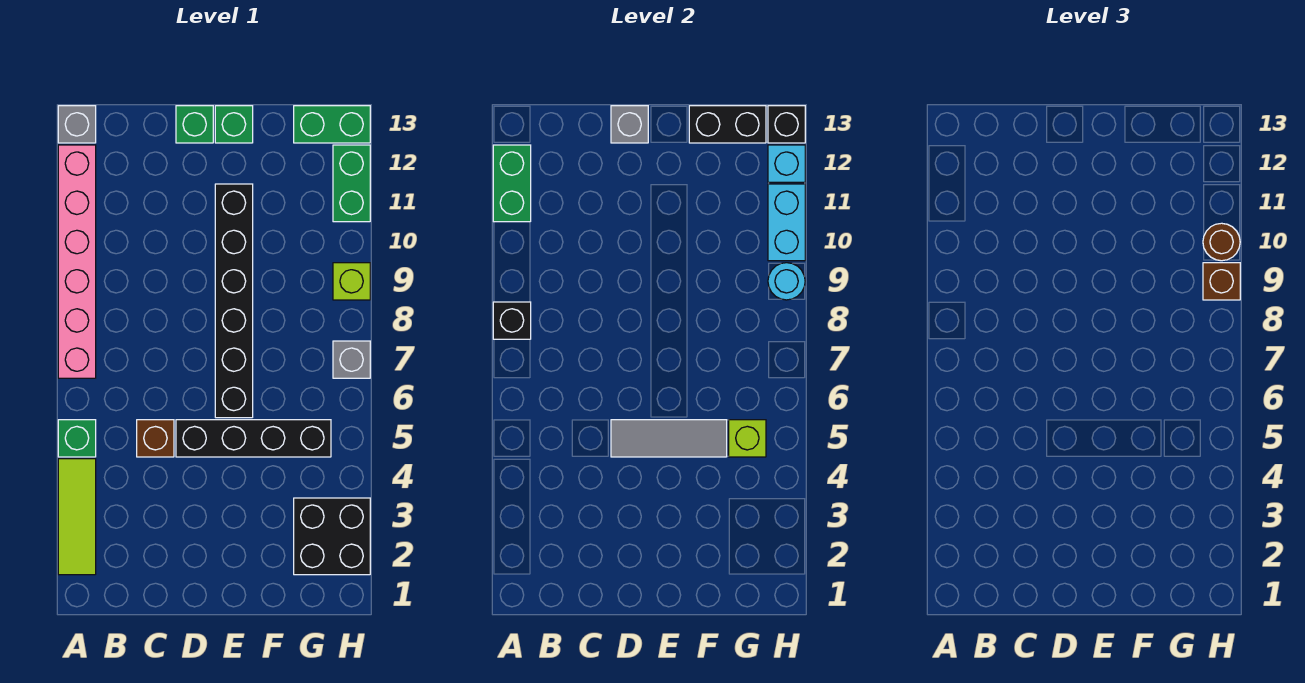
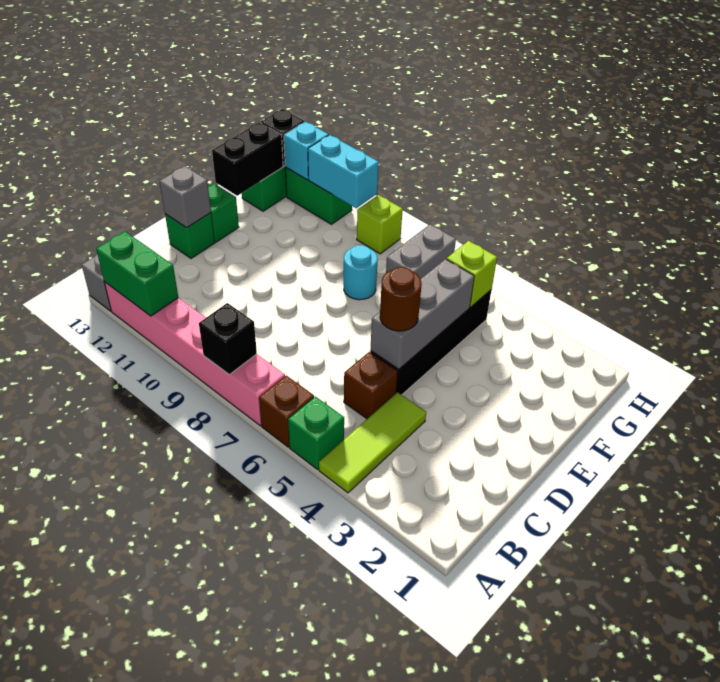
lime 1x3 tile [58,459,96,575] -> lime 1x3 tile turned to [319,392,426,493]
grey 1x3 tile [611,420,727,457] -> grey 1x3 brick [370,259,474,369]
black 1x6 brick [215,184,253,418] -> none
black 2x2 brick [294,498,370,575] -> none
grey 1x1 brick [333,341,370,378] -> grey 1x2 brick [386,224,456,279]
cyan 1x1 round brick [768,263,805,300] -> cyan 1x1 round brick moved to [344,245,378,300]
brown 1x1 brick [1203,263,1240,300] -> brown 1x1 brick moved to [259,376,314,447]
brown 1x1 round brick [1203,223,1240,261] -> brown 1x1 round brick moved to [380,267,422,331]

